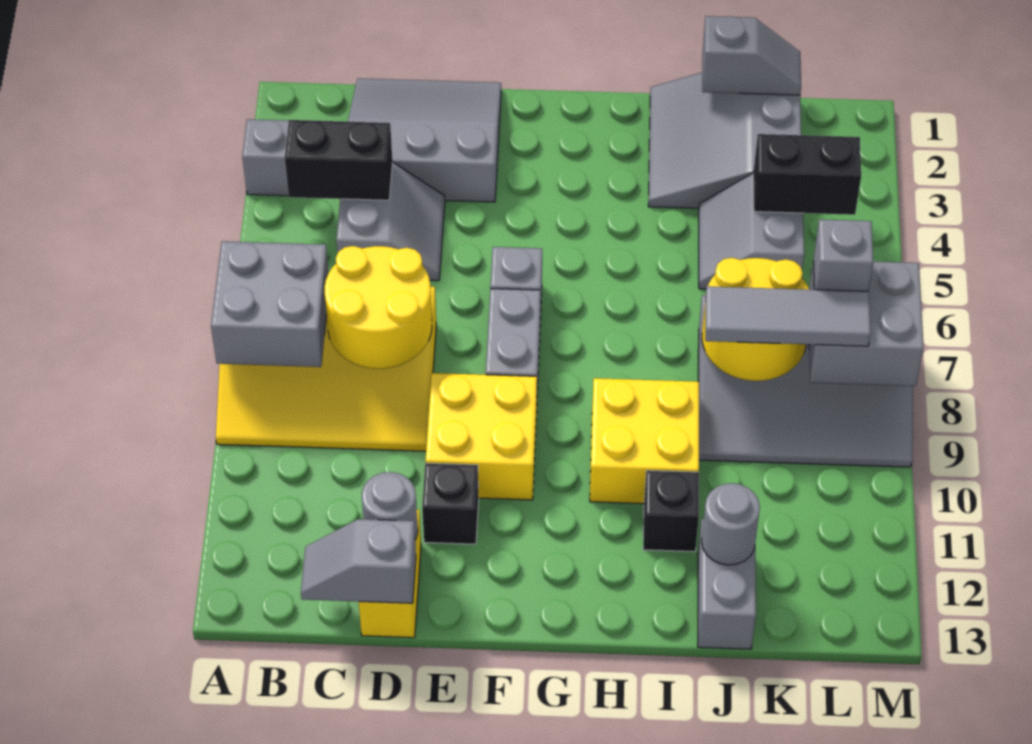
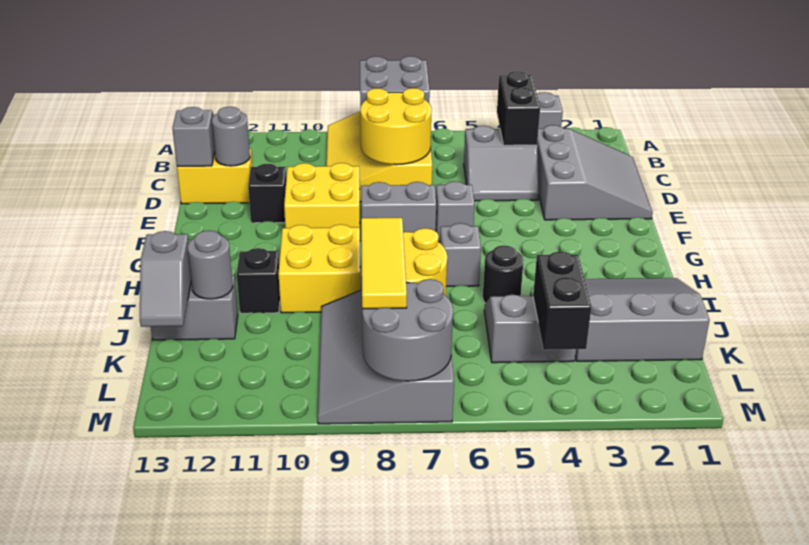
none -> black 1x1 round brick [483,245,524,303]
grey 1x2 slope [702,16,801,95] -> grey 1x2 slope moved to [140,231,191,327]
grey 1x3 tile [705,286,871,346] -> yellow 1x3 tile [361,218,407,309]
grey 2x2 brick [809,262,924,386] -> grey 2x2 round brick [362,279,453,381]
grey 1x1 brick [813,219,873,291] -> grey 1x1 brick moved to [440,223,481,286]

